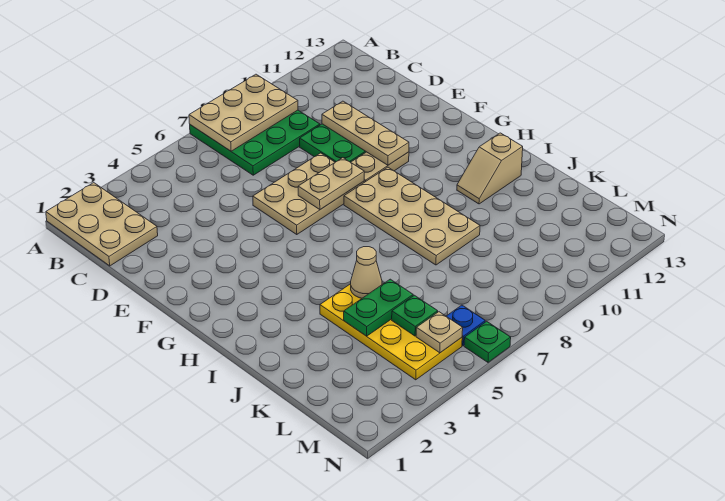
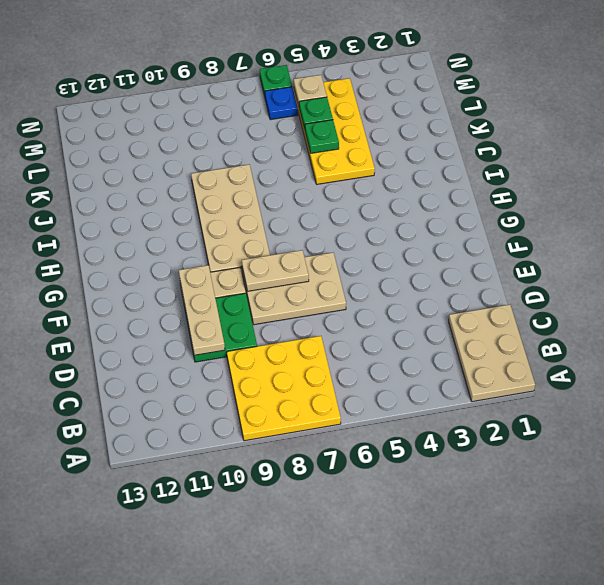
green 3x3 plate [190,110,320,175] -> yellow 3x3 plate [227,336,341,441]
tan 2x3 plate [189,74,298,151] -> none
tan 1x2 slope [457,133,523,204] -> none
tan 1x1 cone [351,247,382,298] -> none
green 1x2 plate [344,279,413,336] -> green 1x1 plate [305,120,339,153]

